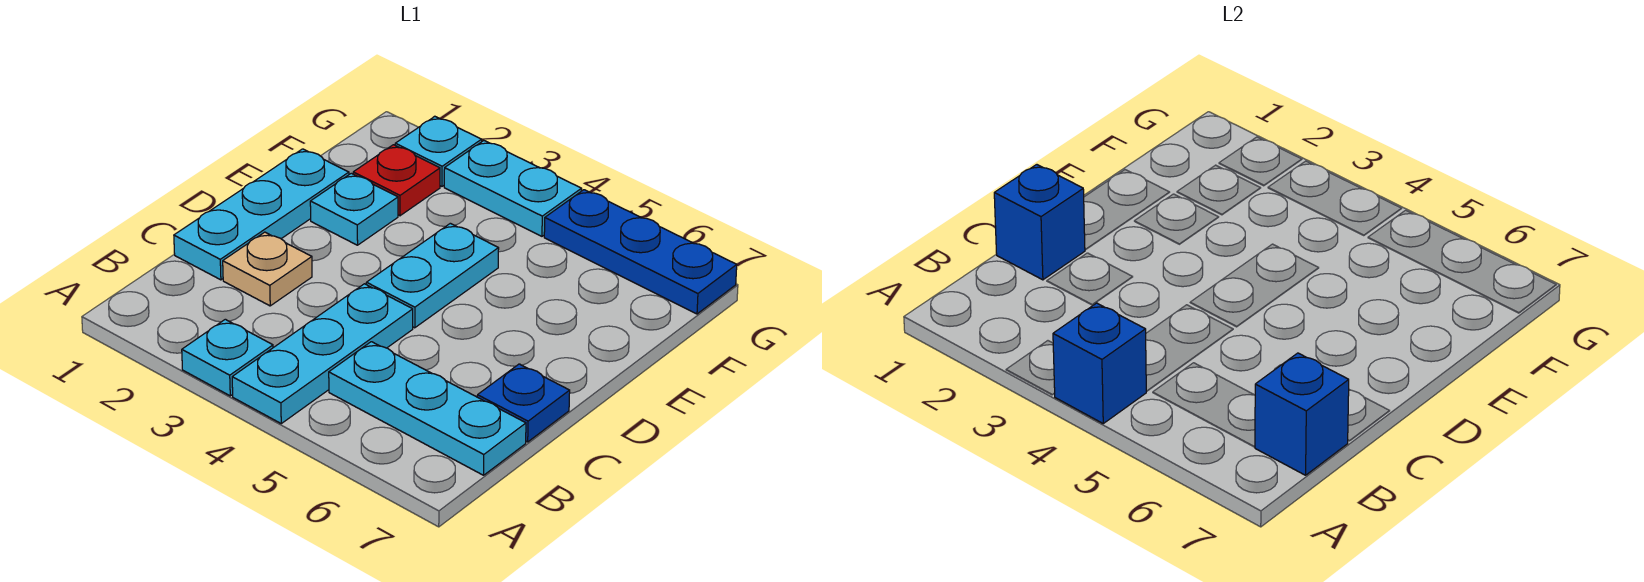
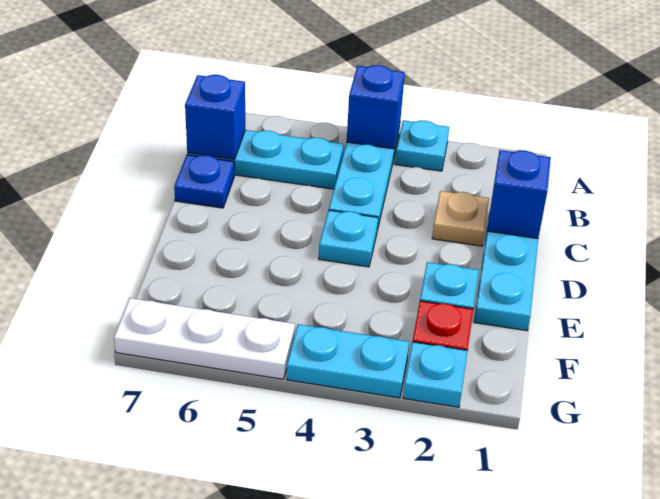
cyan 1x2 plate [366,223,499,328] -> cyan 1x1 plate [319,210,378,267]
blue 1x3 plate [544,190,737,314] -> white 1x3 plate [114,298,295,379]

